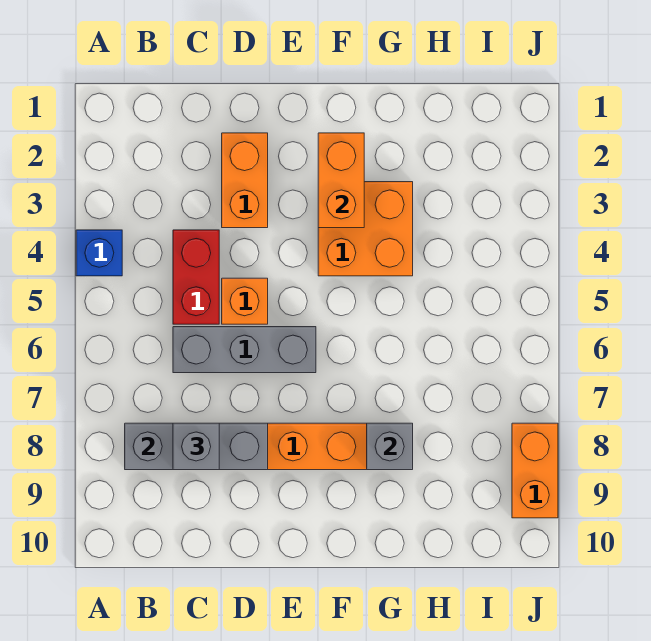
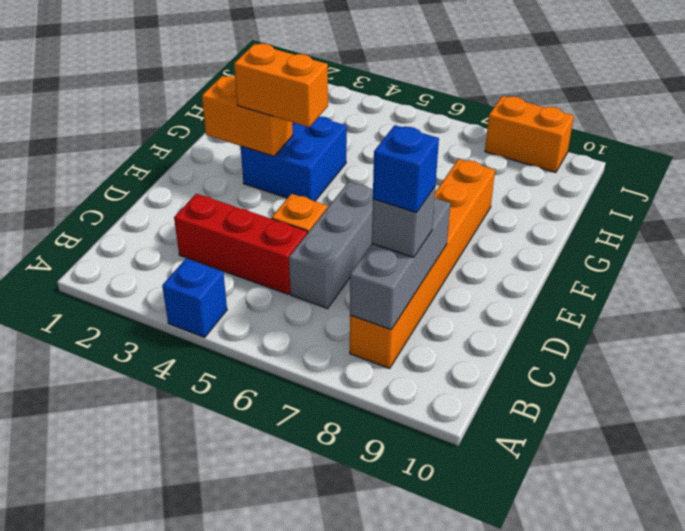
red 1x2 brick [173,230,219,324] -> red 1x3 brick [174,194,307,294]
none -> blue 1x1 brick [373,125,439,213]
orange 1x2 brick [222,133,268,228] -> orange 1x2 brick moved to [234,44,328,127]
orange 2x2 brick [318,182,413,276] -> blue 2x2 brick [241,117,347,201]
grey 1x1 brick [367,423,413,470] -> none

